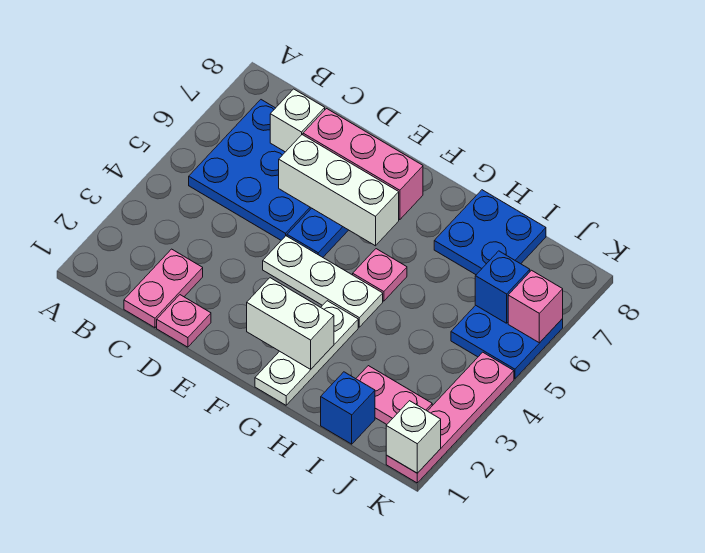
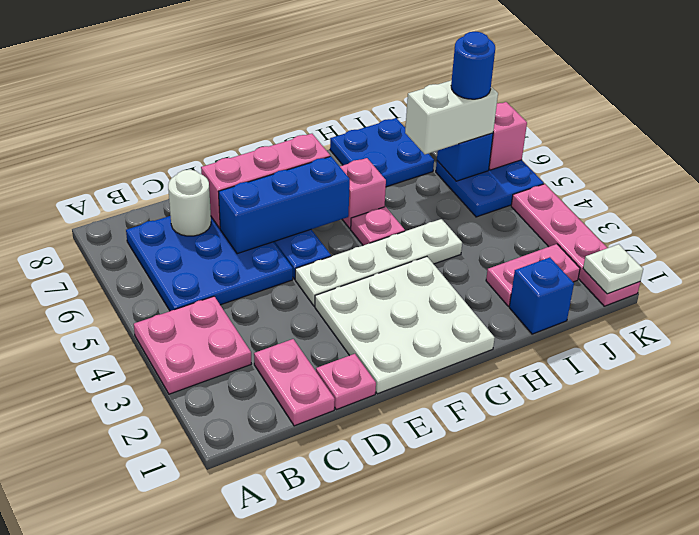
none -> pink 2x2 plate [134,296,251,394]
white 1x1 brick [270,89,325,152] -> white 1x1 round brick [168,170,211,236]
white 1x3 brick [279,135,399,246] -> blue 1x3 brick [219,156,350,254]
white 1x3 plate [263,236,383,327] -> white 1x4 plate [295,219,462,306]
white 1x2 brick [247,278,334,369] -> white 1x2 brick moved to [405,80,498,154]
white 1x3 plate [255,301,358,405] -> white 3x3 plate [315,257,495,394]
none -> pink 1x1 brick [340,158,386,229]
none -> blue 1x1 round brick [451,32,495,99]
white 1x1 brick [386,401,441,473] -> white 1x1 plate [583,244,643,294]

